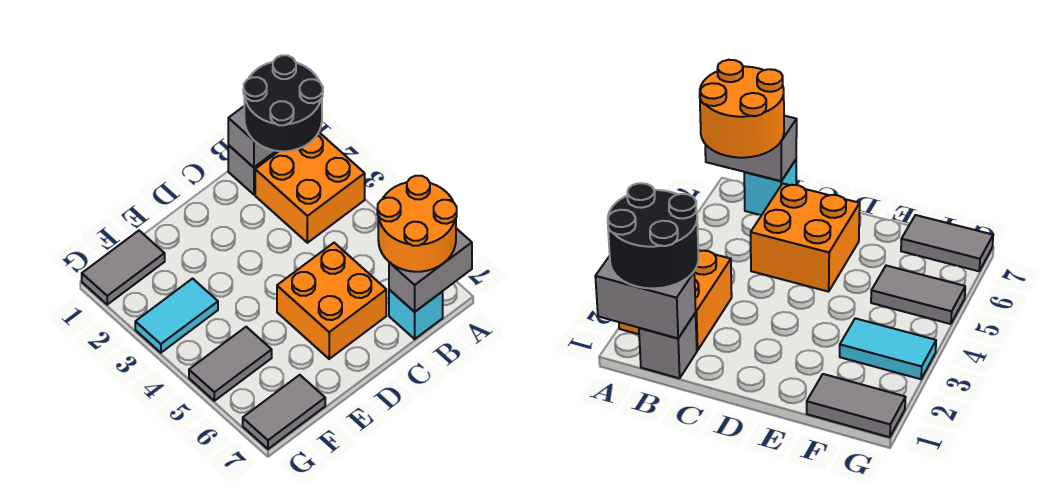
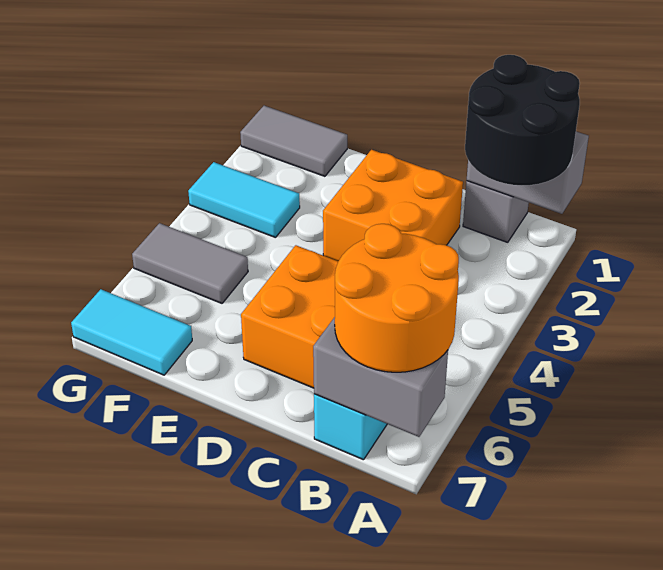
orange 2x2 brick [255,132,365,243] -> orange 2x2 brick moved to [323,150,463,261]
grey 1x2 tile [243,375,325,449] -> cyan 1x2 tile [71,289,192,375]

